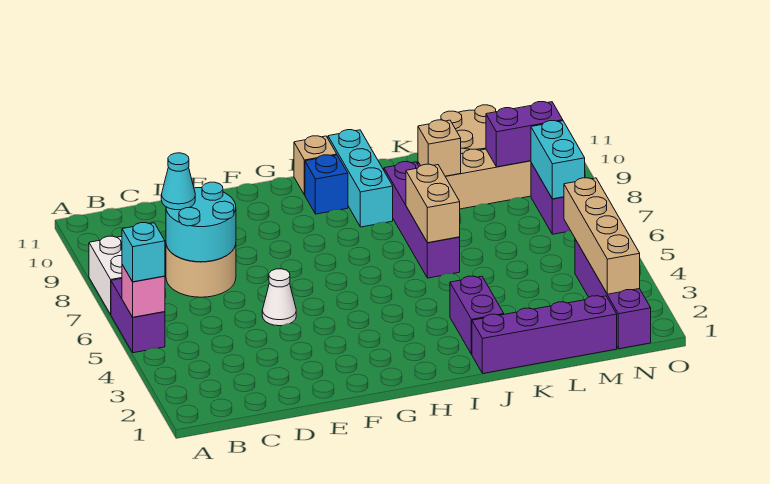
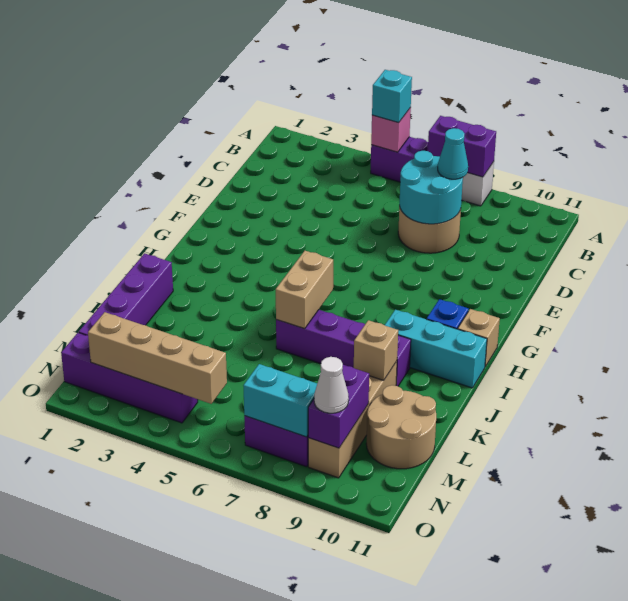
white 1x1 cone [262,269,296,326] -> white 1x1 cone moved to [314,357,349,413]
purple 1x2 brick [450,276,504,354] -> purple 1x2 brick moved to [428,116,496,177]
tan 1x2 brick [406,164,460,243] -> tan 1x2 brick turned to [276,251,333,329]

